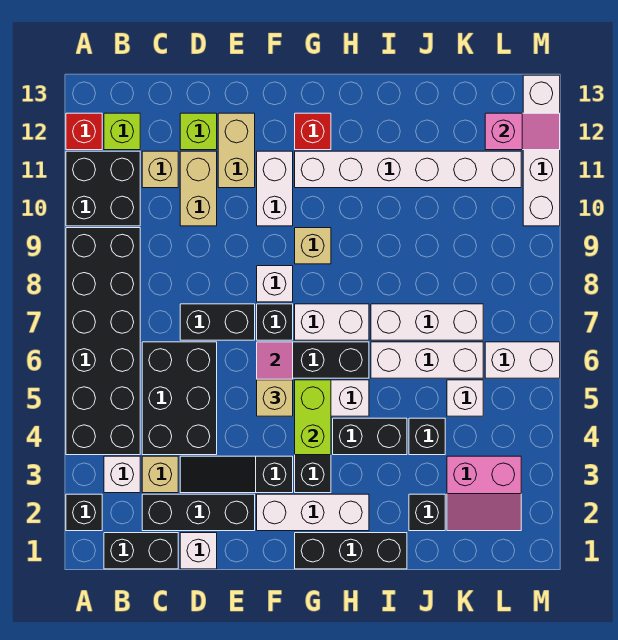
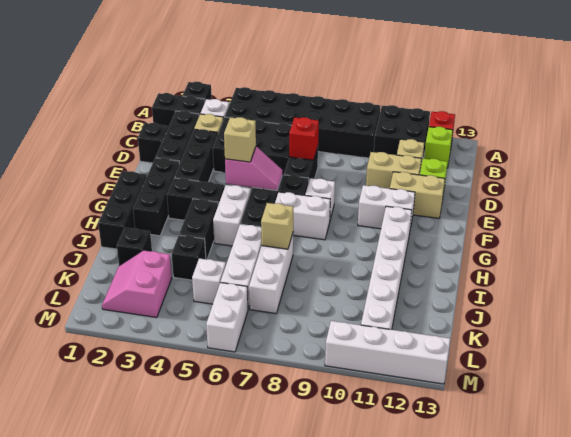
black 1x2 brick [104,533,178,569] -> black 1x2 brick turned to [152,93,205,127]
white 1x1 brick [180,533,217,569] -> black 1x1 brick [138,123,168,163]
black 1x3 slope [180,456,293,493] -> black 1x3 brick [174,129,217,182]
white 1x3 brick [257,494,369,531] -> black 1x3 brick [133,158,179,236]
lime 1x2 brick [295,380,331,455] -> none
white 1x2 brick [295,304,369,340] -> white 1x2 brick turned to [275,192,330,240]
tan 1x1 brick [295,228,331,264] -> tan 1x1 brick moved to [261,203,293,249]
red 1x1 brick [295,113,331,150] -> red 1x1 brick moved to [289,117,319,160]
pink 1x2 slope [485,113,560,150] -> none

